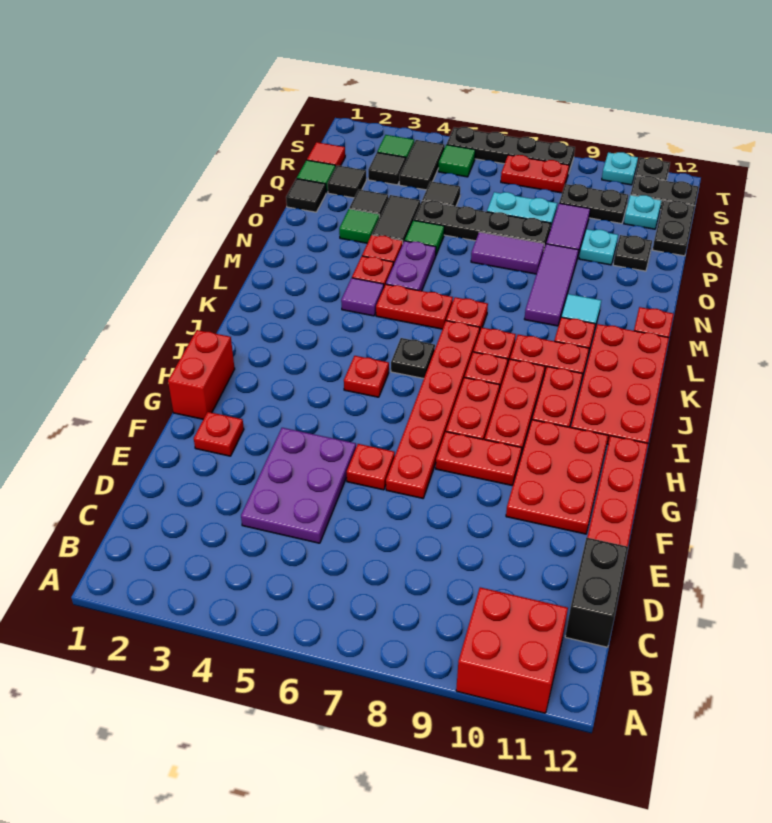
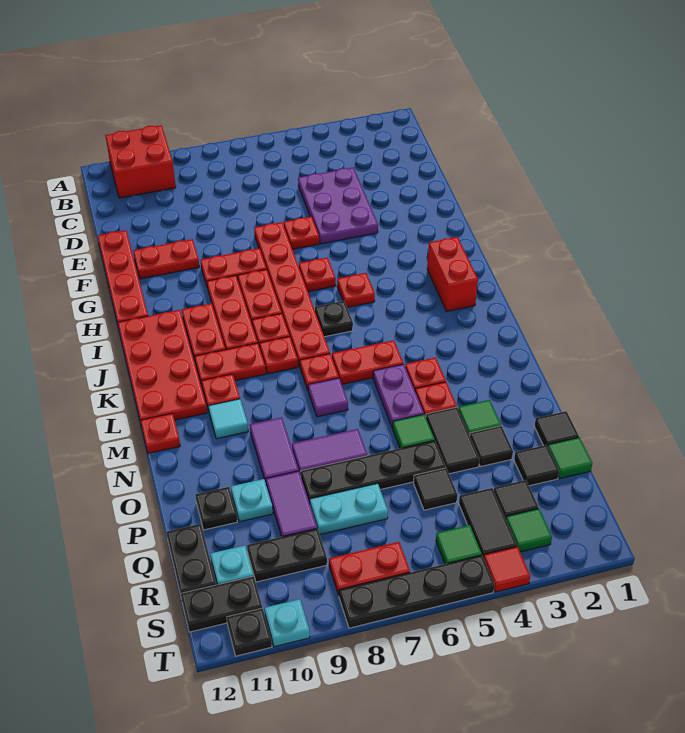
black 1x2 brick [565,538,628,647] -> none
red 1x1 plate [194,412,244,456] -> red 1x1 plate moved to [299,258,336,292]
red 2x3 plate [506,420,608,534] -> red 1x2 plate [133,239,199,279]
red 1x2 brick [168,330,235,419] -> red 1x2 brick moved to [427,237,478,311]
purple 1x1 tile [341,278,384,316] -> purple 1x1 tile moved to [308,378,348,417]
purple 1x3 tile [525,244,578,326] -> purple 1x2 tile [250,417,299,483]
red 1x1 tile [307,142,345,166] -> red 1x1 tile moved to [484,547,530,592]

